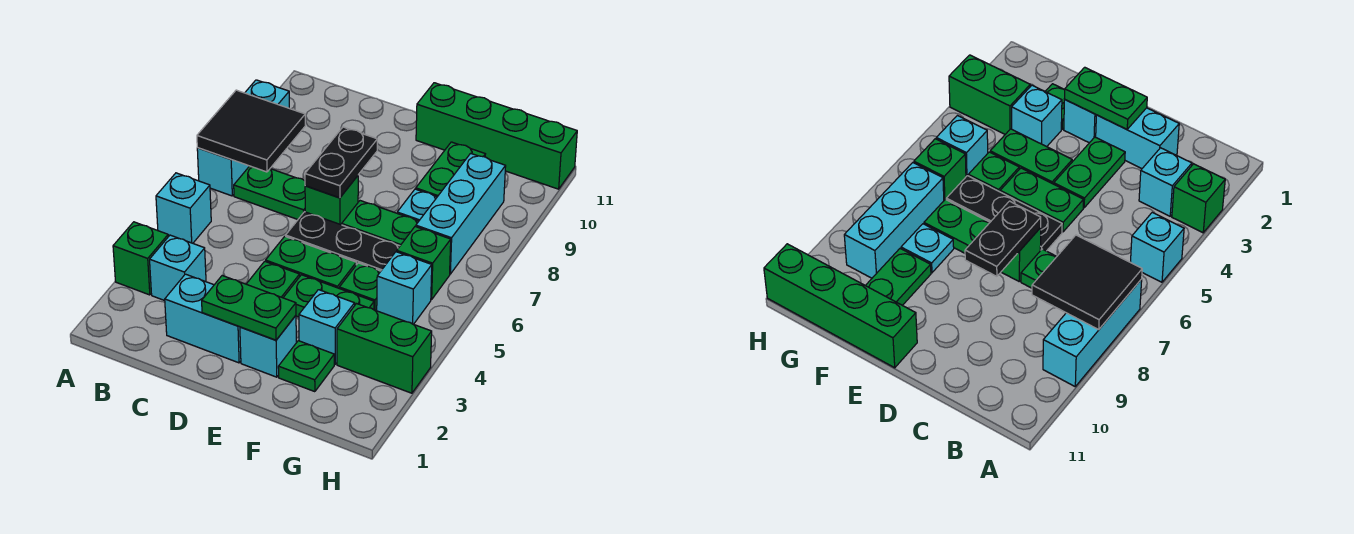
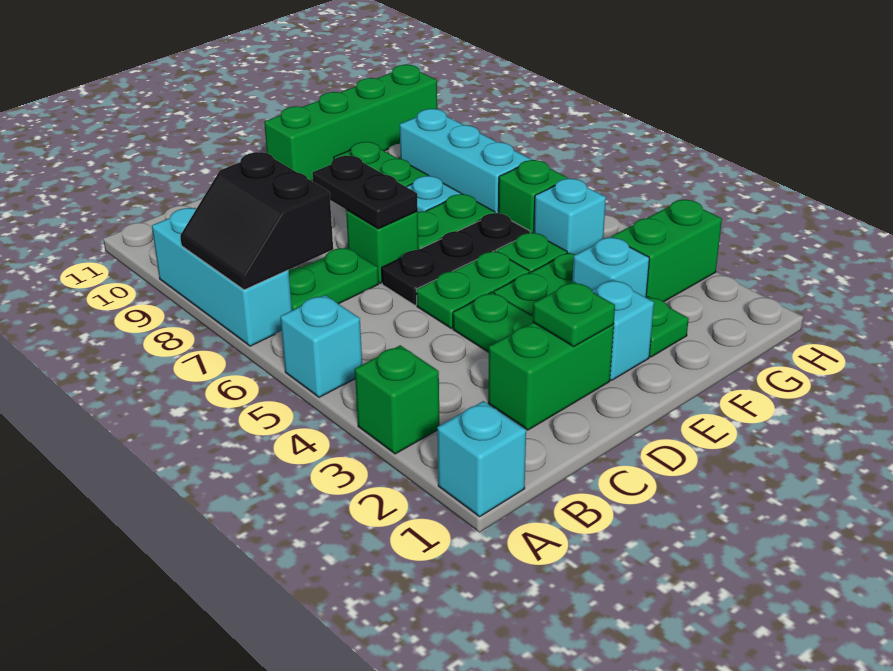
black 2x2 tile [197,90,305,172] -> black 2x2 slope [180,152,333,290]
cyan 1x1 brick [150,235,206,301] -> cyan 1x1 brick moved to [437,401,526,517]
cyan 1x2 brick [165,274,241,363] -> green 1x2 brick [488,323,614,430]
green 1x2 plate [202,276,296,340] -> green 1x1 plate [533,282,615,346]

